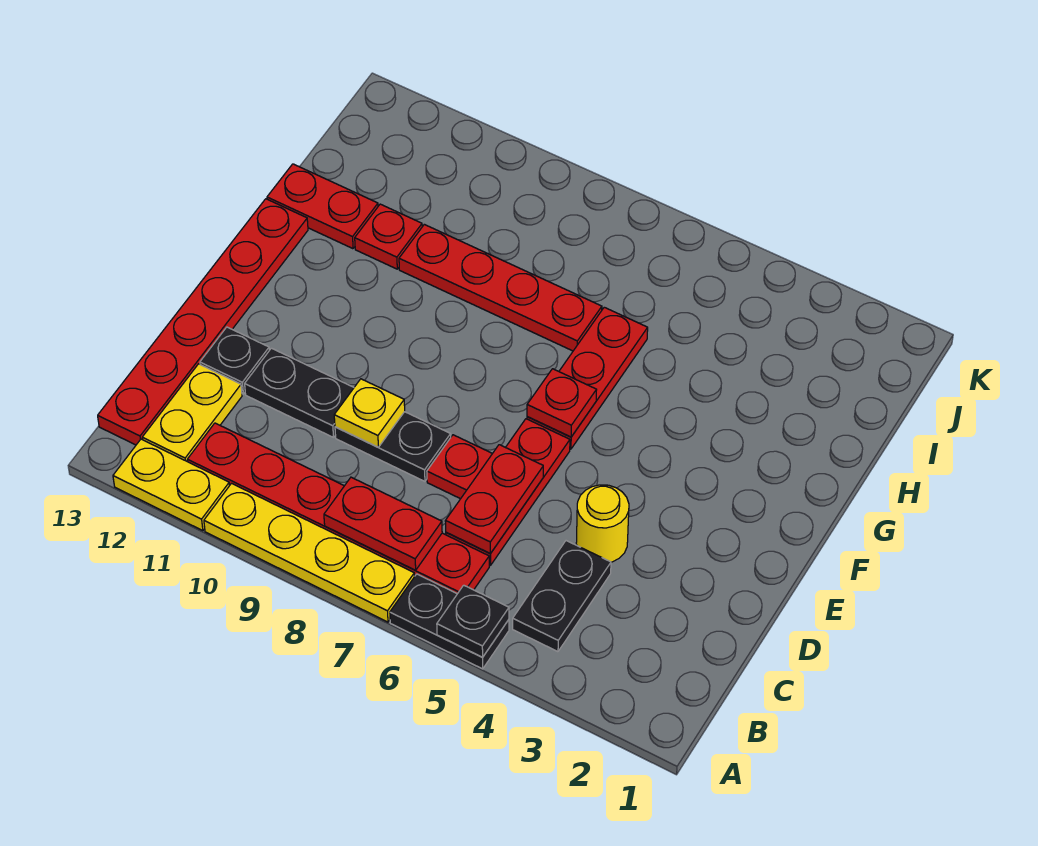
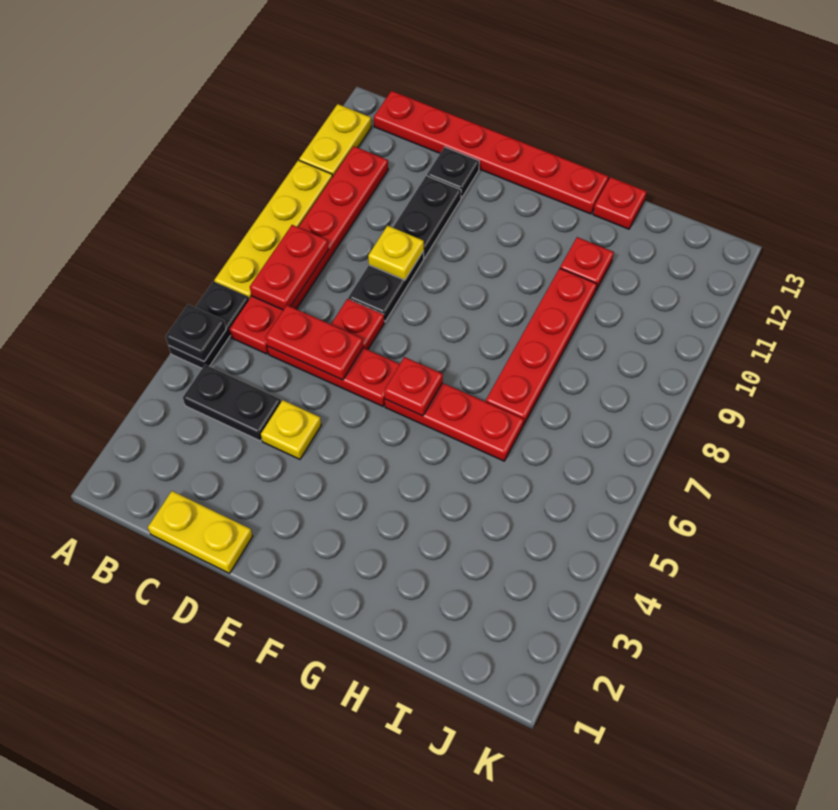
yellow 1x2 plate [142,364,242,462] -> yellow 1x2 plate moved to [148,491,253,573]
yellow 1x1 round brick [576,485,629,562] -> yellow 1x1 plate [261,400,321,459]
red 1x2 plate [267,164,378,249] -> red 1x1 plate [593,177,647,229]

